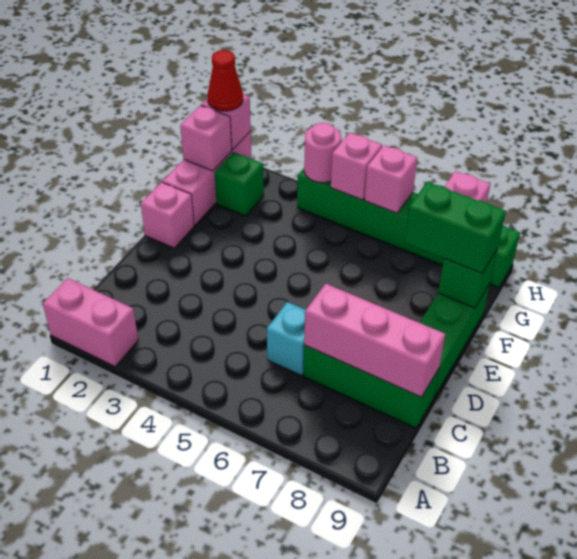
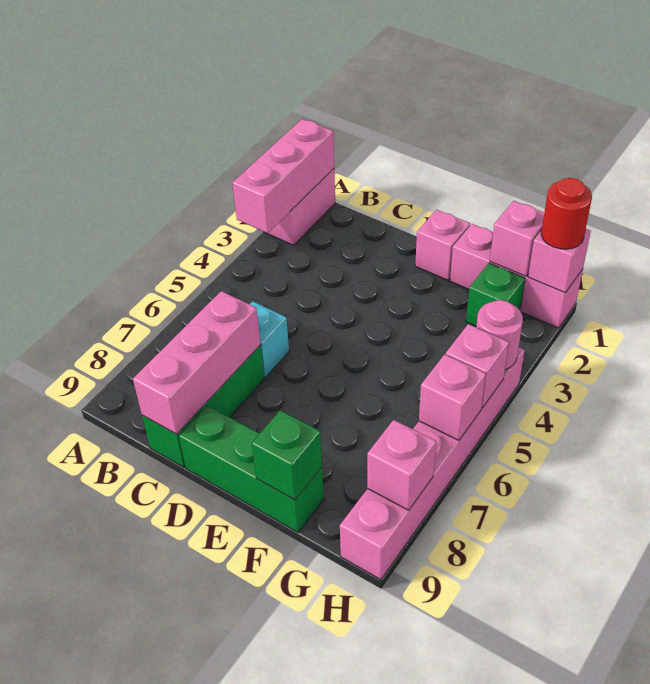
none -> pink 1x3 brick [232,119,334,233]
green 1x2 brick [405,182,506,273] -> none
red 1x1 cone [207,50,243,111] -> red 1x1 round brick [541,178,592,249]
green 1x6 brick [297,169,520,288] -> pink 1x6 brick [340,347,525,580]

